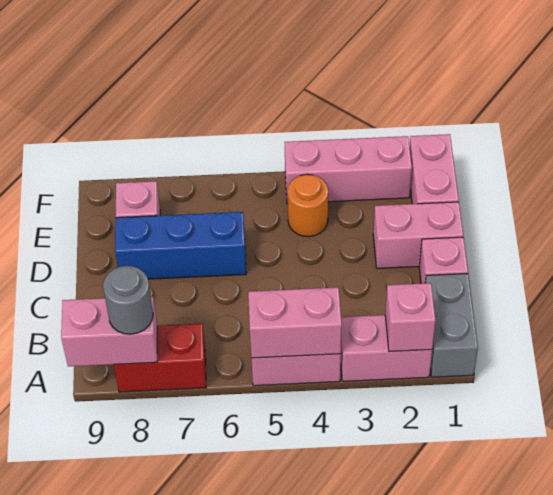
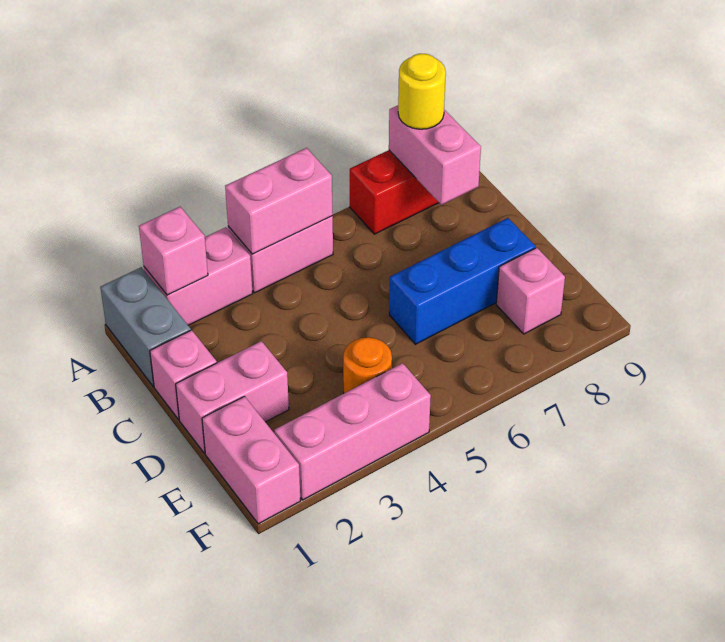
pink 1x2 brick [61,296,157,367] -> pink 1x2 brick turned to [389,105,481,205]
grey 1x1 round brick [103,266,153,334] -> yellow 1x1 round brick [398,54,446,129]

